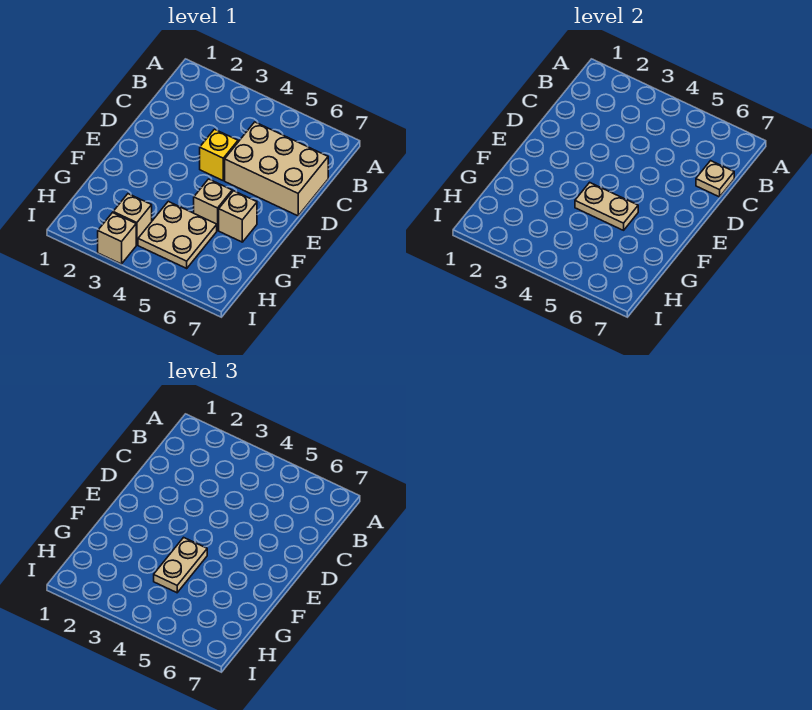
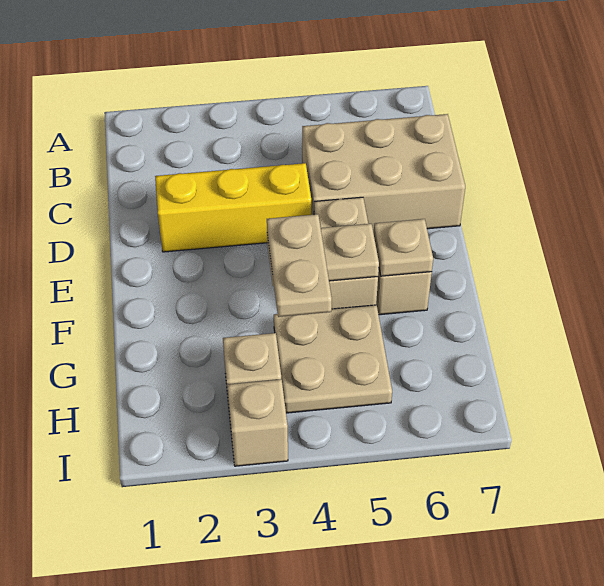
tan 1x1 plate [696,161,734,197] -> tan 1x1 plate moved to [374,219,433,276]
yellow 1x1 brick [200,129,238,180] -> yellow 1x3 brick [155,163,311,252]
tan 1x1 brick [194,179,232,230] -> tan 1x2 brick [314,197,378,309]

